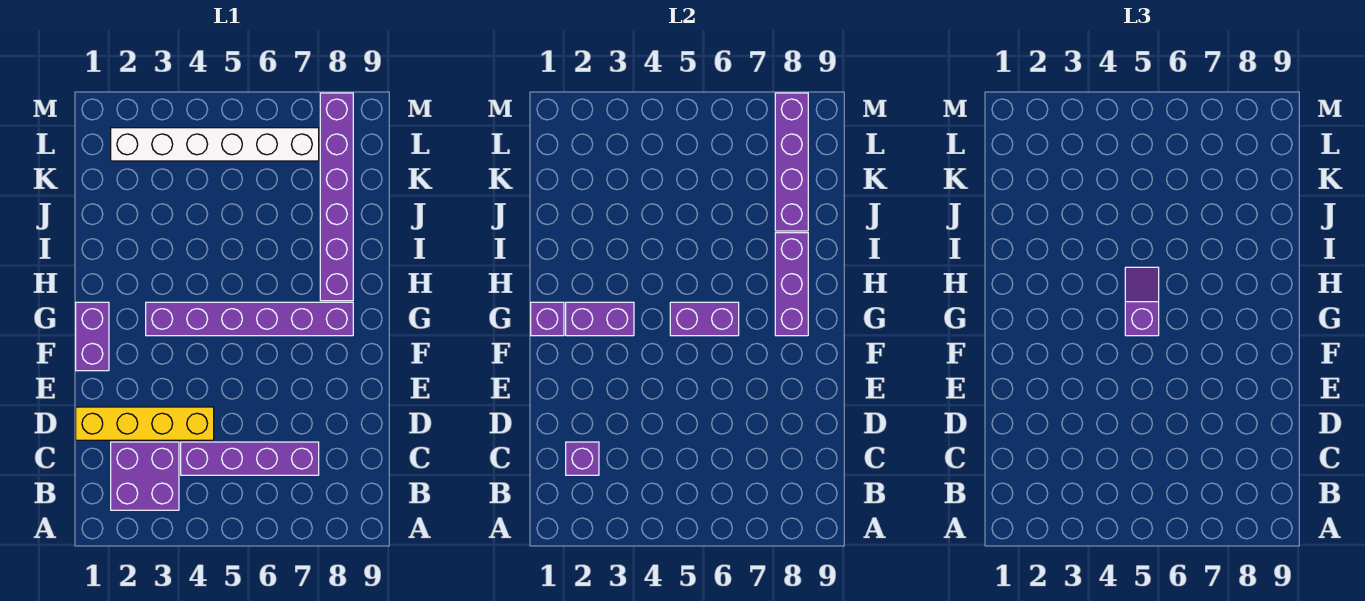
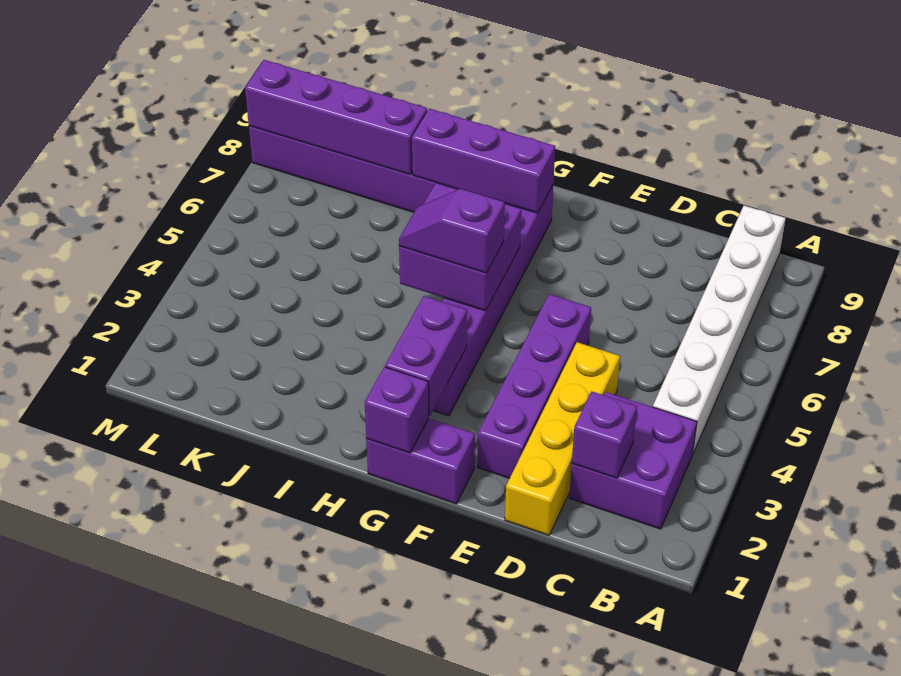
purple 1x4 brick [181,442,319,475] -> purple 1x4 brick moved to [478,294,591,478]
purple 1x2 brick [670,302,739,336] -> purple 2x2 brick [399,183,521,311]
white 1x6 brick [111,128,319,161] -> white 1x6 brick moved to [653,206,785,455]

